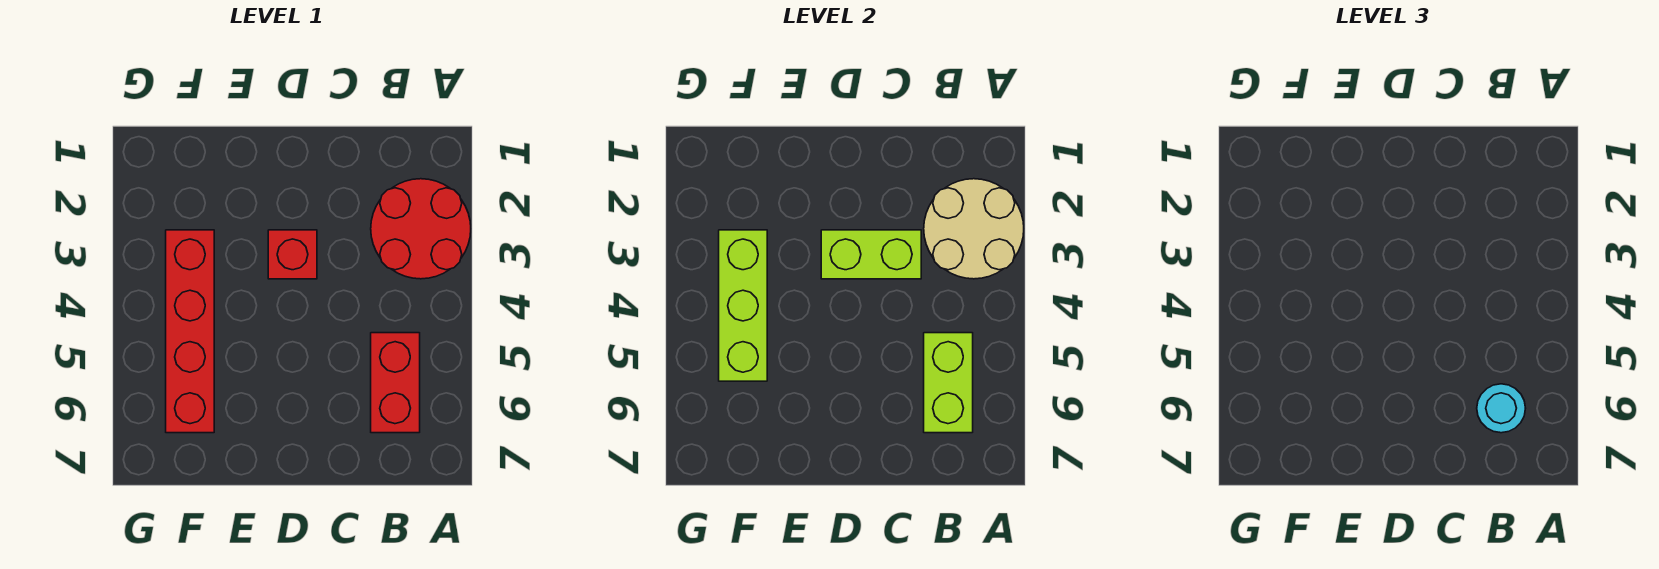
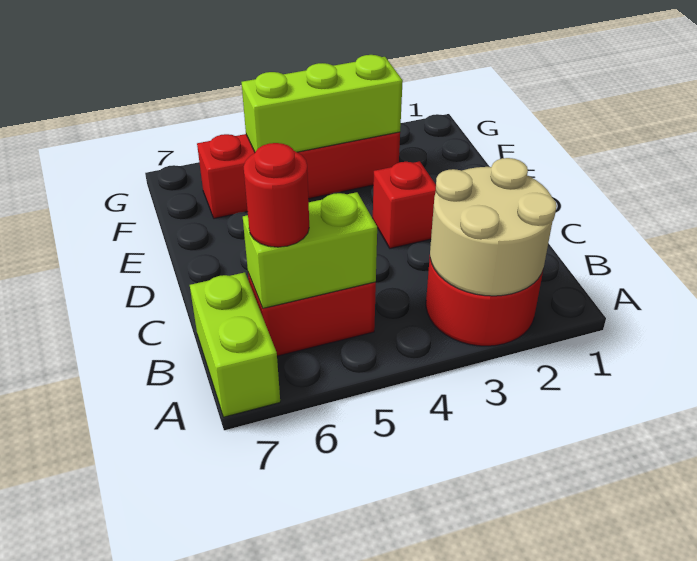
cyan 1x1 round brick [1477,384,1526,433] -> red 1x1 round brick [244,143,309,247]
lime 1x2 brick [821,230,921,279] -> lime 1x2 brick moved to [190,272,280,417]

